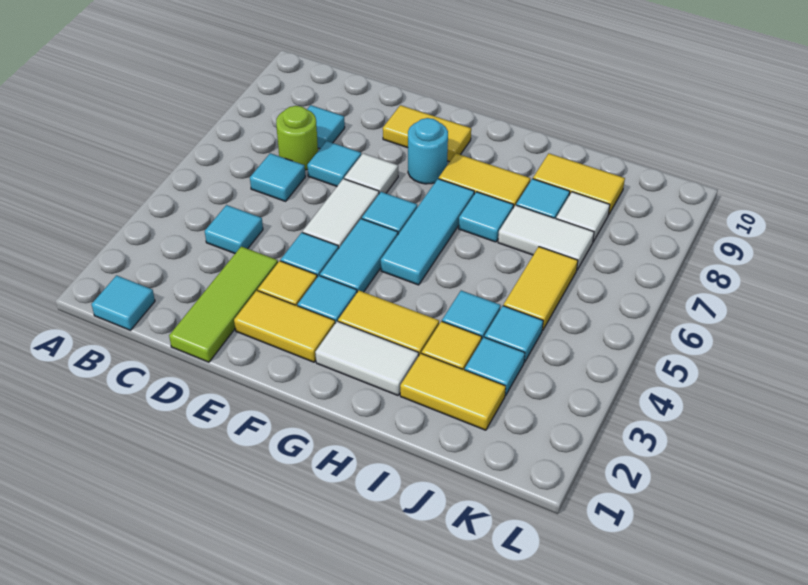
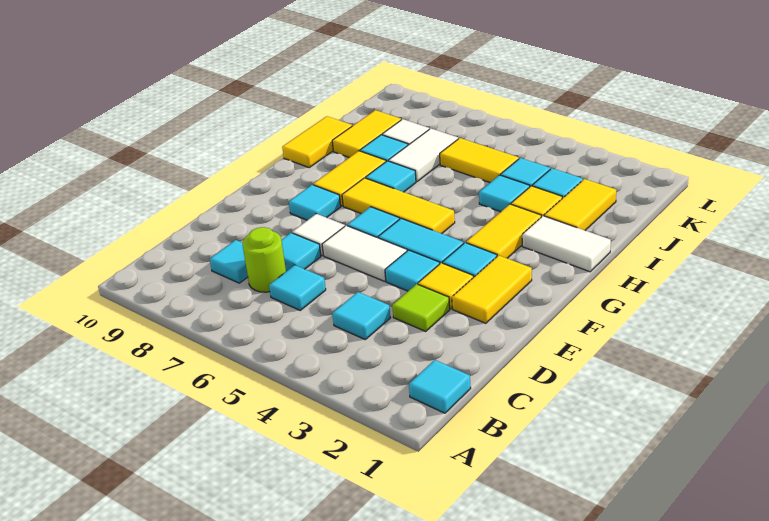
lime 1x3 tile [169,246,278,362] -> lime 1x1 tile [392,284,450,331]
yellow 1x2 tile [383,105,471,162] -> yellow 1x2 tile moved to [282,116,352,167]
cyan 1x1 round brick [408,118,448,184] -> cyan 1x1 tile [289,185,341,220]
white 1x2 tile [315,321,419,395] -> white 1x2 tile turned to [522,216,611,272]
cyan 1x3 tile [381,179,474,285] -> yellow 1x3 tile [342,178,455,234]

